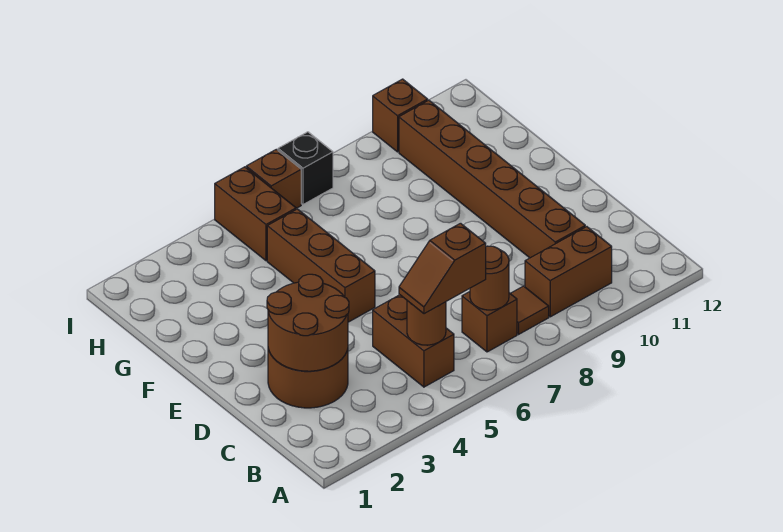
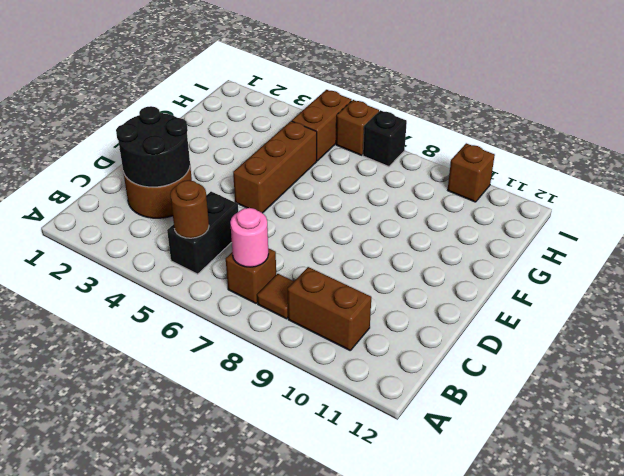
brown 1x2 brick [373,295,454,387] -> black 1x2 brick [167,192,238,274]
brown 1x2 slope [399,223,486,314] -> none
brown 1x1 round brick [470,246,509,310] -> pink 1x1 round brick [230,208,268,267]
brown 2x2 round brick [267,274,349,371] -> black 2x2 round brick [116,106,190,187]
brown 1x6 brick [399,100,585,258] -> none

